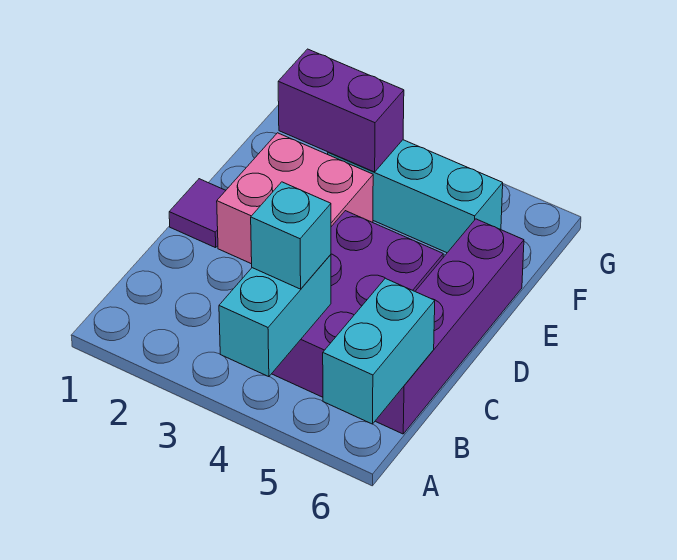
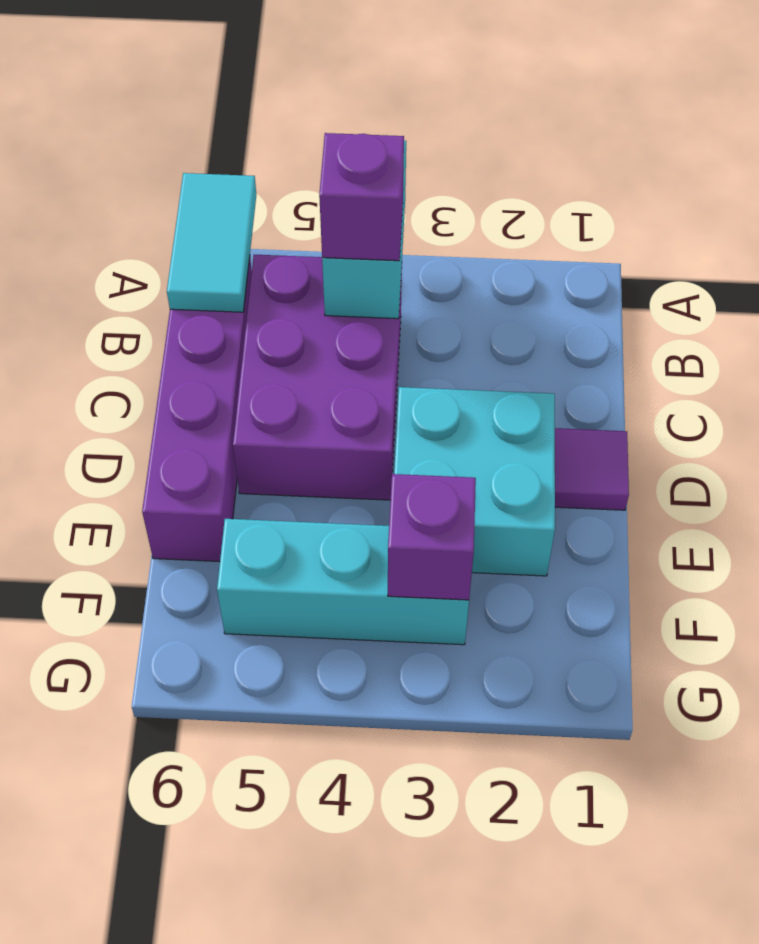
cyan 1x2 brick [323,278,435,424] -> cyan 1x2 tile [167,173,256,312]
cyan 1x1 brick [251,182,331,289] -> purple 1x1 brick [319,133,404,261]
pink 2x2 brick [217,133,373,264] -> cyan 2x2 brick [394,387,555,576]
purple 1x2 brick [278,49,404,172] -> purple 1x1 brick [388,474,476,600]

